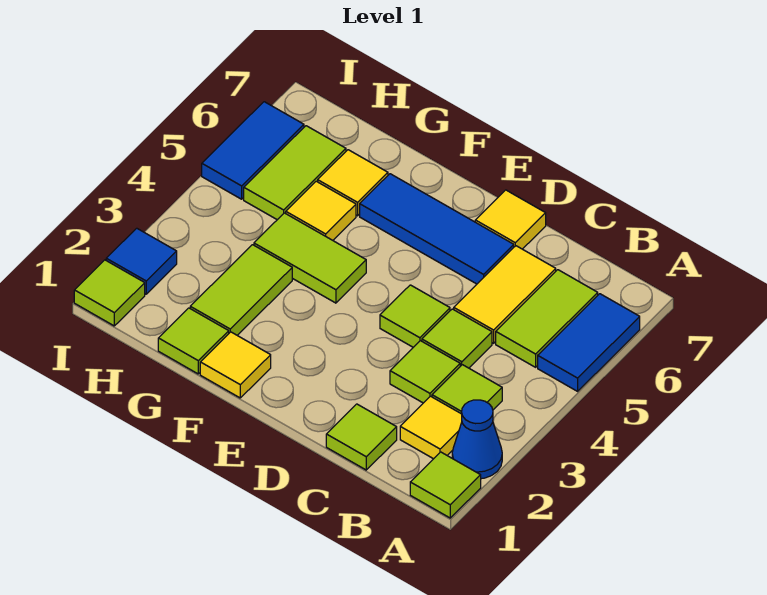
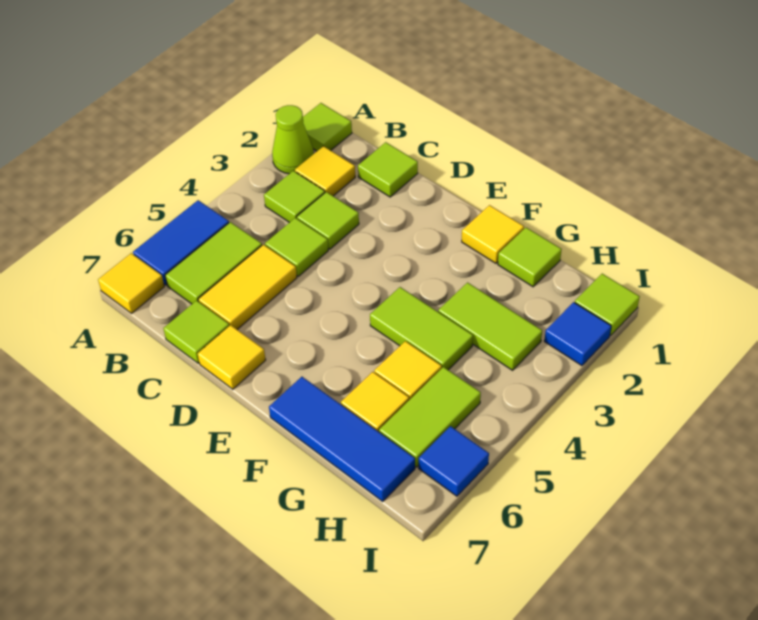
blue 1x1 cone [452,400,502,479] -> lime 1x1 cone [272,105,314,174]
none -> yellow 1x1 tile [98,253,164,313]
lime 1x1 tile [380,285,450,347] -> lime 1x1 tile moved to [163,300,229,363]
blue 1x3 tile [360,174,514,284] -> blue 1x3 tile moved to [269,377,415,501]
lime 1x2 tile [190,245,292,335] -> lime 1x2 tile turned to [438,283,542,370]
blue 1x2 tile [202,102,304,199] -> blue 1x1 tile [419,426,489,496]

